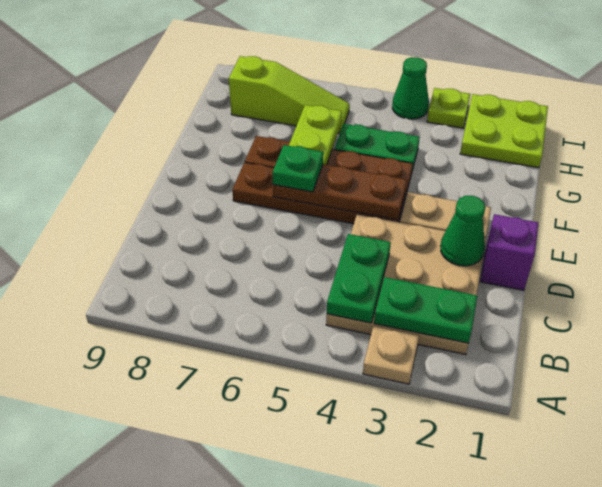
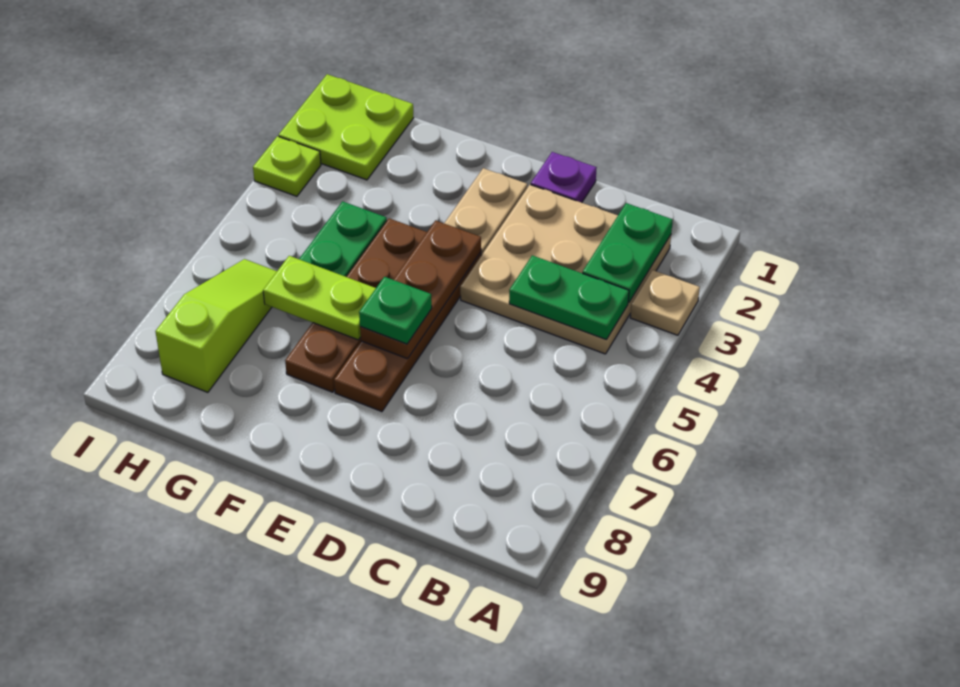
purple 1x1 brick [480,214,538,290] -> purple 1x1 plate [531,152,597,203]
green 1x1 cone [441,196,485,266] -> none
green 1x1 cone [392,57,429,119] -> none

